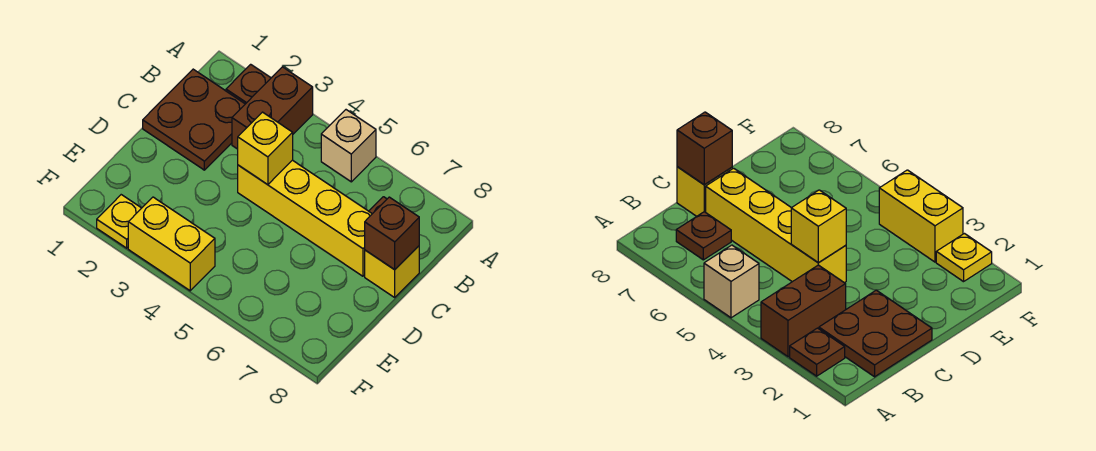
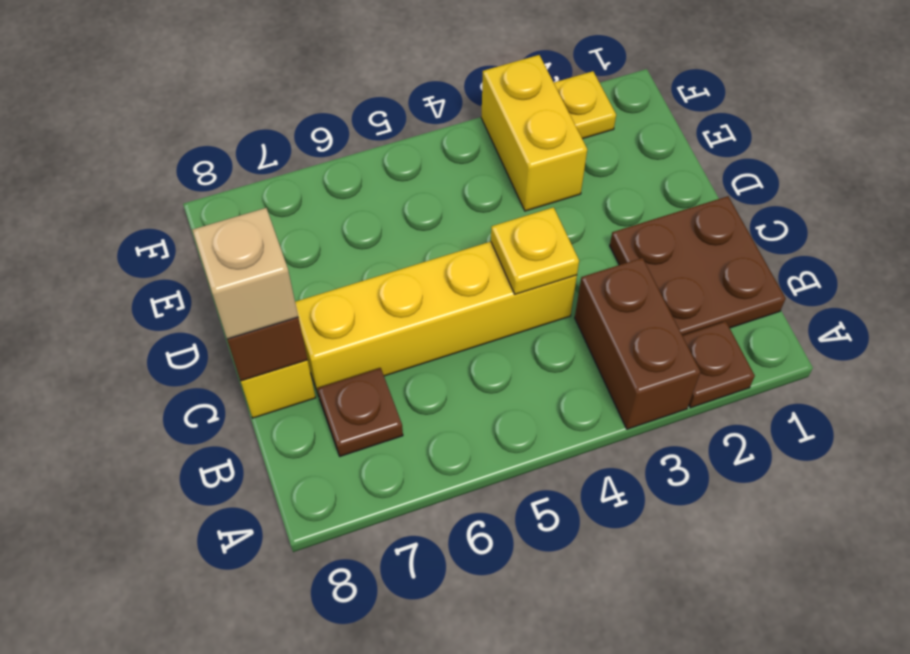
tan 1x1 brick [321,110,376,182] -> tan 1x1 brick moved to [192,208,298,339]
yellow 1x1 brick [238,112,293,185] -> yellow 1x1 plate [491,207,579,294]
yellow 1x2 brick [128,197,215,291] -> yellow 1x2 brick turned to [481,55,587,211]

